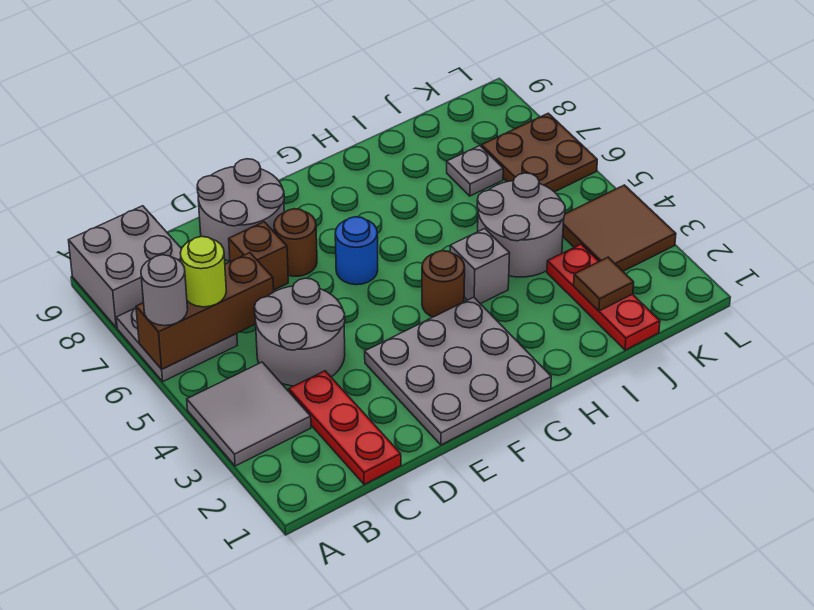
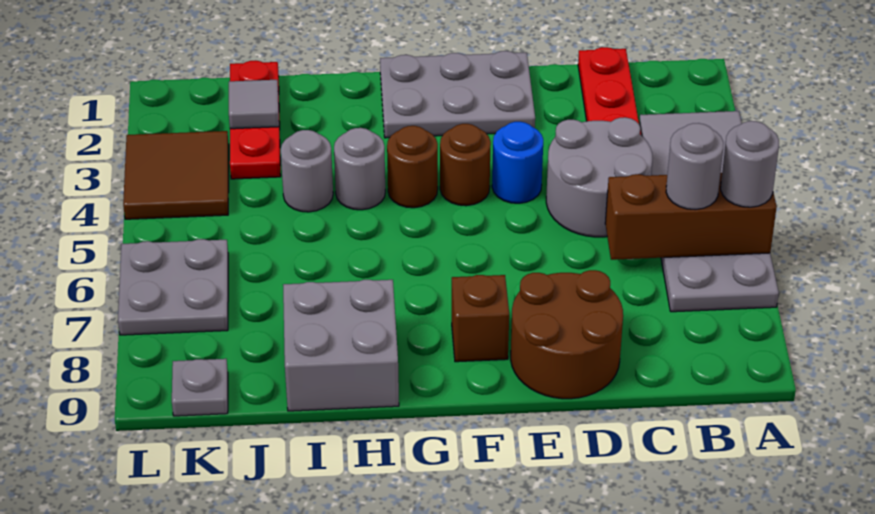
grey 2x2 brick [69,206,181,328] -> grey 2x2 brick moved to [283,280,399,411]
lime 1x1 round brick [180,237,226,307] -> grey 1x1 round brick [666,123,724,210]
brown 1x1 brick [229,222,288,290] -> brown 1x1 brick moved to [452,275,509,362]
grey 2x2 round brick [197,159,284,261] -> brown 2x2 round brick [511,270,623,399]
grey 3x3 plate [365,297,551,445] -> grey 2x3 plate [380,51,535,138]
brown 1x1 round brick [274,209,317,276] -> brown 1x1 round brick moved to [440,124,491,206]
blue 1x1 round brick [335,217,378,285] -> blue 1x1 round brick moved to [492,122,543,203]
grey 1x1 brick [450,229,510,304] -> grey 1x1 round brick [334,128,385,210]
grey 2x2 round brick [477,173,565,277] -> grey 1x1 round brick [281,130,333,212]
brown 1x1 tile [574,257,634,311] -> grey 1x1 tile [229,80,279,129]
grey 1x1 plate [447,146,503,196] -> grey 1x1 plate moved to [172,359,228,416]
brown 2x2 plate [481,113,597,192] -> grey 2x2 plate [118,239,228,335]

